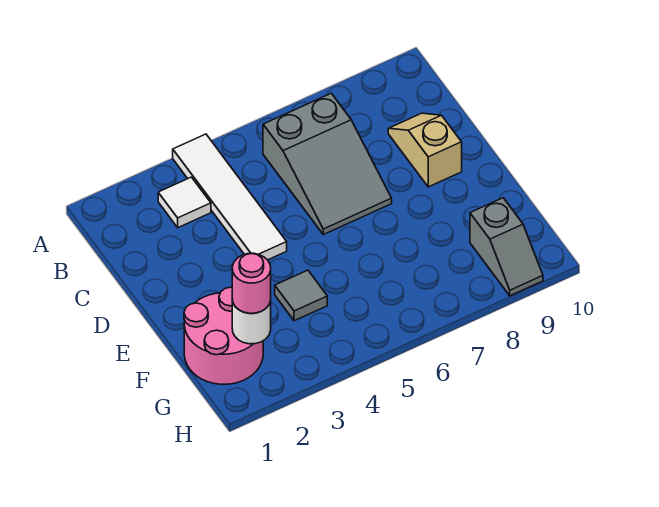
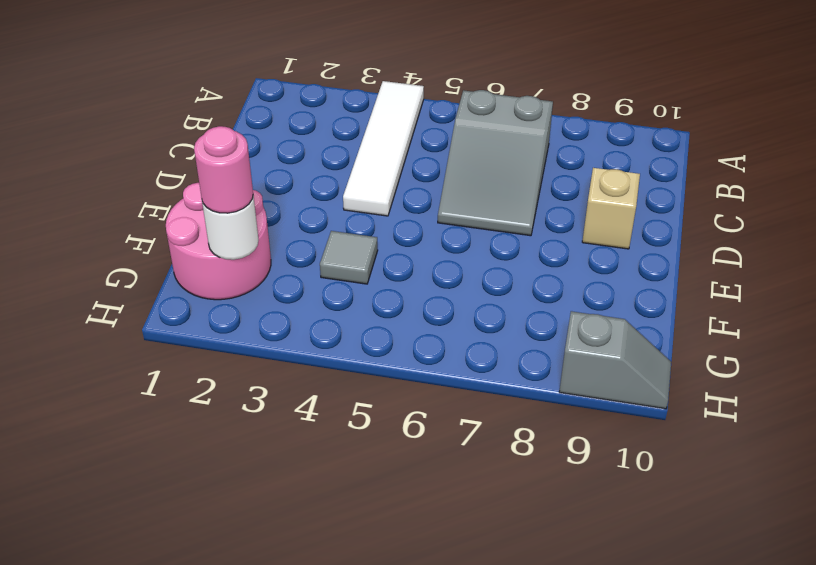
white 1x1 tile [158,177,211,228] -> none
grey 1x2 slope [470,198,543,296] -> grey 1x2 slope turned to [559,311,671,409]

